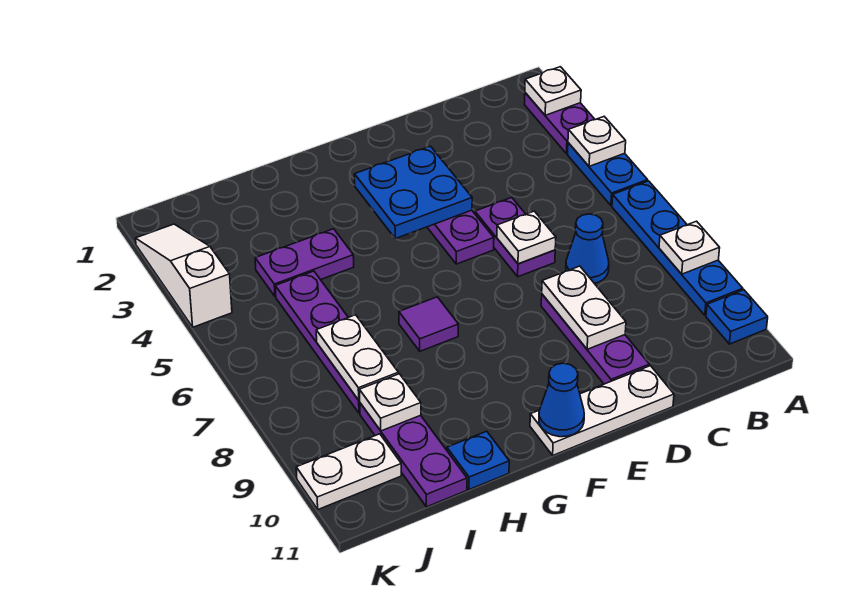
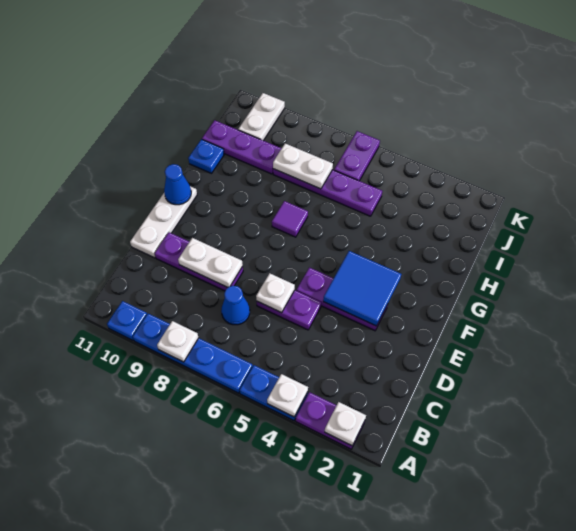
blue 2x2 plate [354,146,472,239] -> blue 2x2 tile [323,251,401,326]
purple 1x2 plate [255,229,354,297] -> purple 1x2 plate moved to [334,131,380,181]
white 1x1 plate [359,374,421,431] -> none
white 1x3 slope [135,224,232,327] -> none

